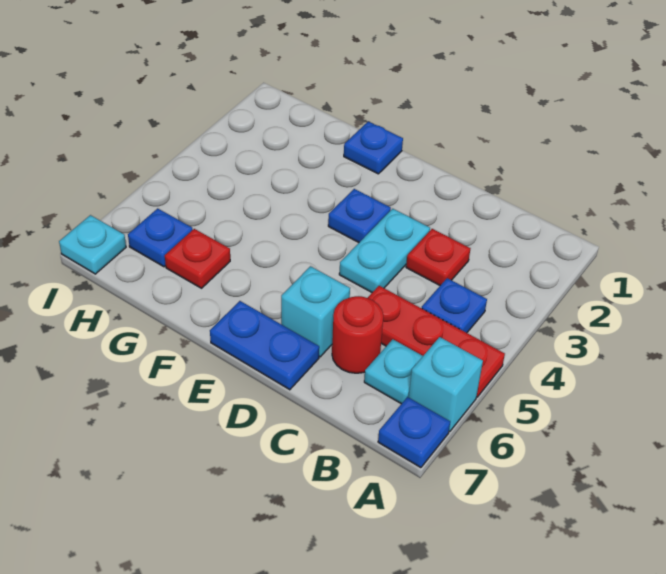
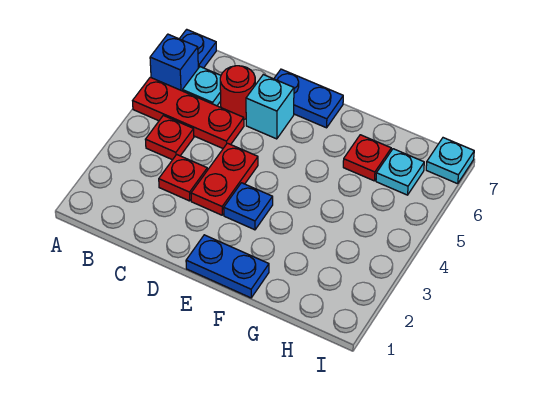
cyan 1x1 brick [409,337,483,432] -> blue 1x1 brick [150,34,198,91]
blue 1x1 plate [422,278,487,333] -> red 1x1 plate [145,116,194,160]
cyan 1x2 plate [339,209,430,292] -> red 1x2 plate [191,143,258,215]
blue 1x1 plate [344,121,403,174] -> blue 1x2 plate [186,235,269,298]
blue 1x1 plate [128,208,193,267] -> cyan 1x1 plate [376,149,424,195]

